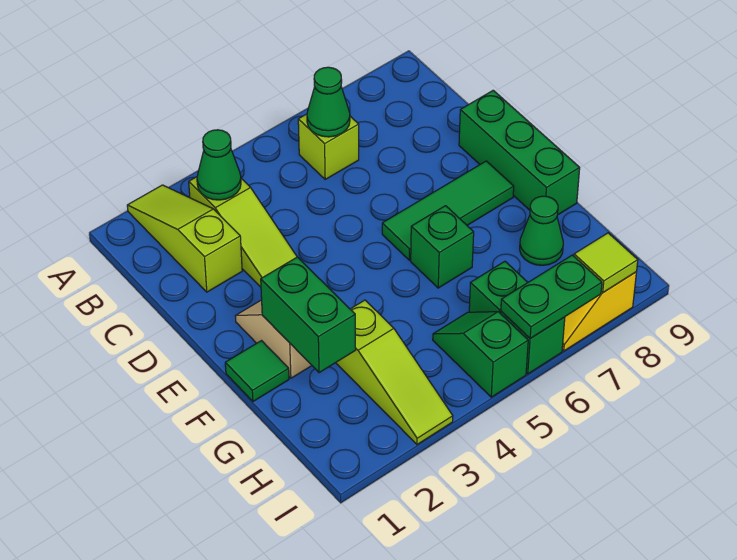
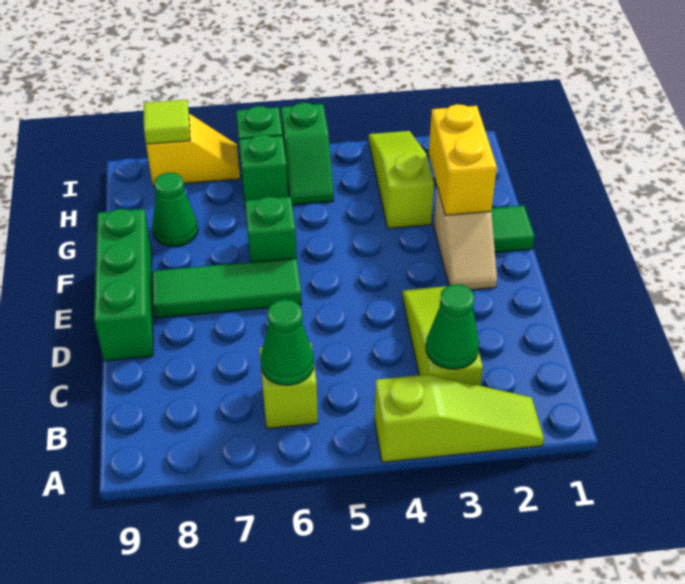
lime 1x3 slope [127,185,242,292] -> lime 1x3 slope turned to [374,374,544,462]
green 1x2 brick [261,257,356,373] -> yellow 1x2 brick [429,104,497,215]
green 1x2 plate [501,255,602,338] -> none

